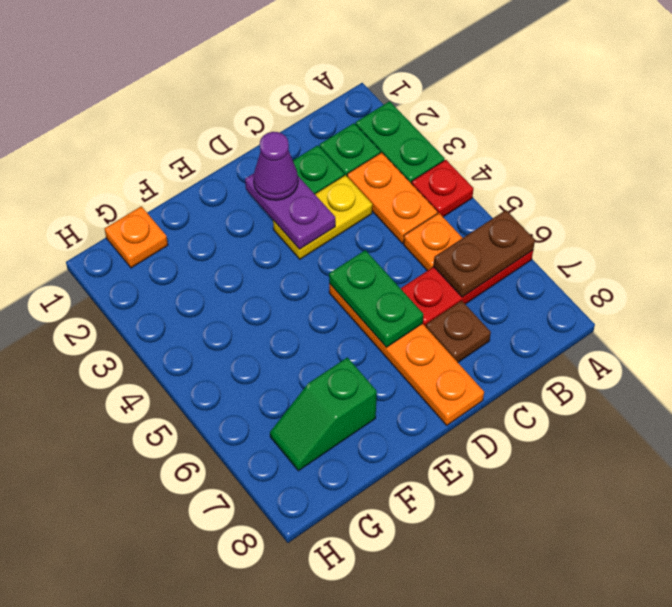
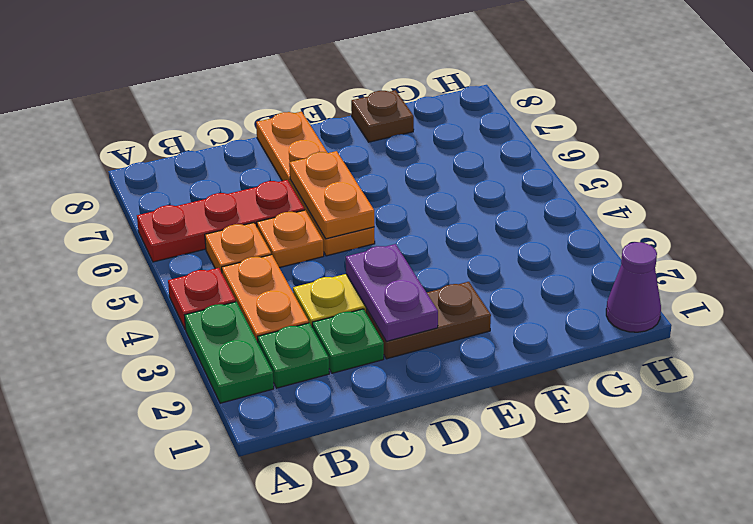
brown 1x2 plate [433,210,535,297] -> brown 1x2 plate moved to [366,282,491,359]
brown 1x1 plate [426,301,491,362] -> brown 1x1 plate moved to [351,90,414,142]
purple 1x1 cone [253,132,298,200] -> purple 1x1 cone moved to [606,242,661,332]
green 1x2 plate [329,250,423,347] -> orange 1x2 plate [289,151,374,239]
green 1x2 slope [270,357,377,471] -> none
orange 1x1 plate [104,206,168,268] -> orange 1x1 plate moved to [257,210,324,268]

